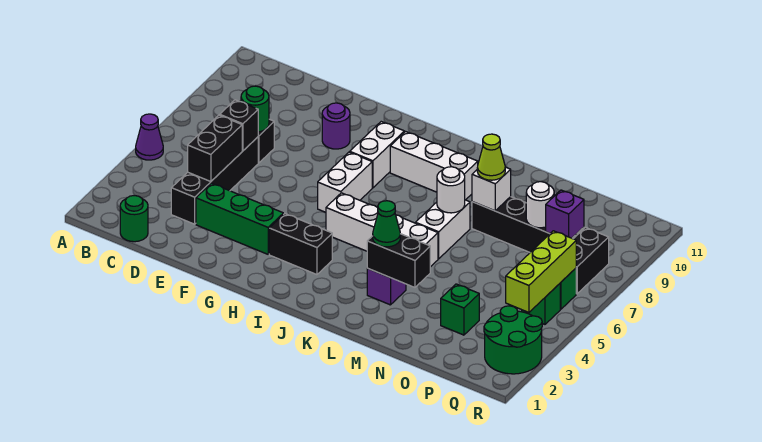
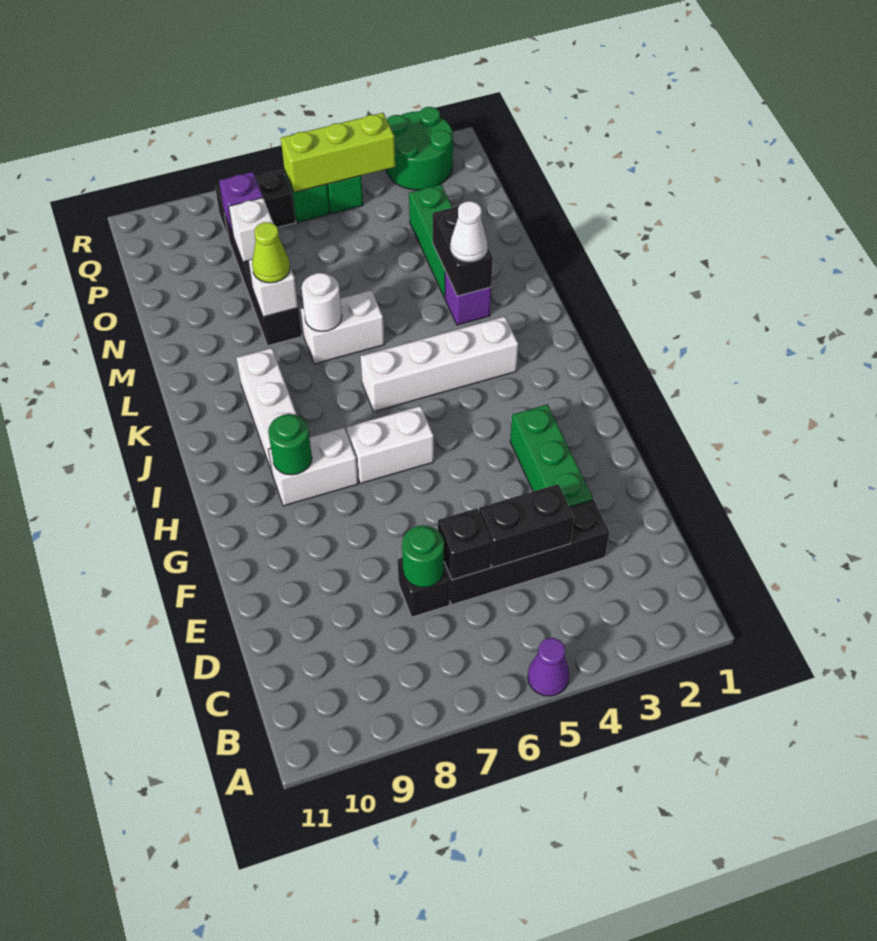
green 1x1 round brick [120,196,148,242] -> green 1x1 round brick moved to [268,414,312,475]
purple 1x1 round brick [322,103,350,149] -> none
black 1x2 brick [269,214,332,275] -> none
white 1x4 brick [326,193,438,267] -> white 1x4 brick turned to [360,317,518,412]
green 1x1 cone [373,201,400,247] -> white 1x1 cone [450,201,487,262]
green 1x1 brick [441,284,479,335] -> green 1x3 brick [409,185,452,298]
white 1x1 round brick [526,182,554,228] -> white 1x1 brick [229,198,273,262]

